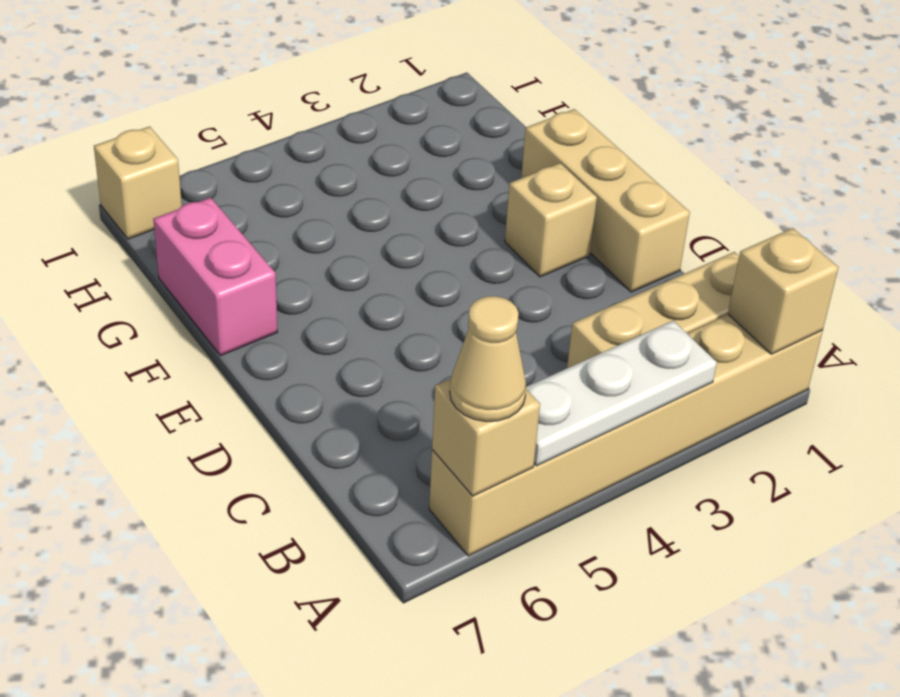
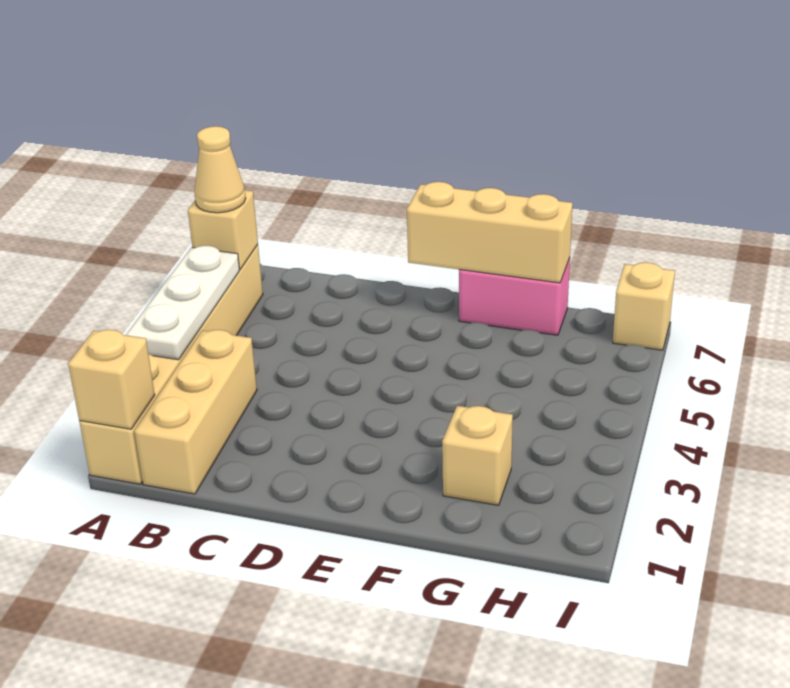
tan 1x3 brick [521,109,690,292] -> tan 1x3 brick moved to [407,182,573,283]
tan 1x1 brick [505,163,597,277] -> tan 1x1 brick moved to [442,406,513,505]

